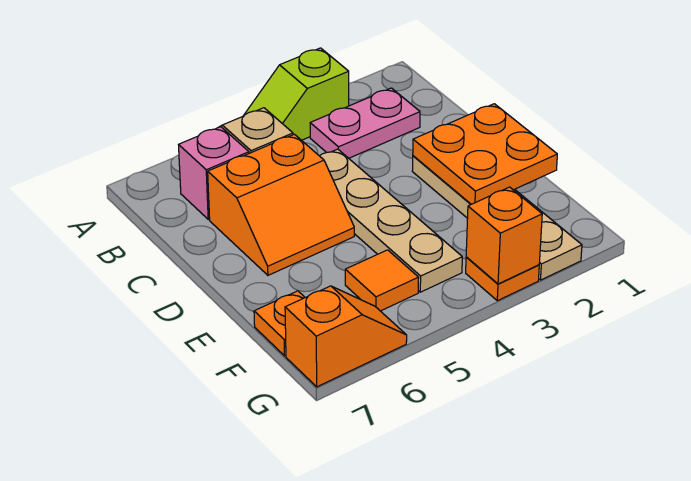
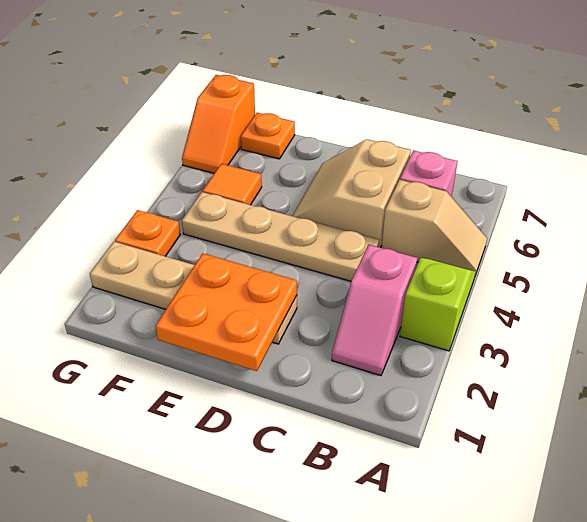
pink 1x2 plate [310,88,420,158] -> pink 1x2 slope [332,245,417,376]
orange 2x2 slope [208,134,354,275] -> tan 2x2 slope [293,139,411,248]
orange 1x1 brick [466,187,542,284] -> none

